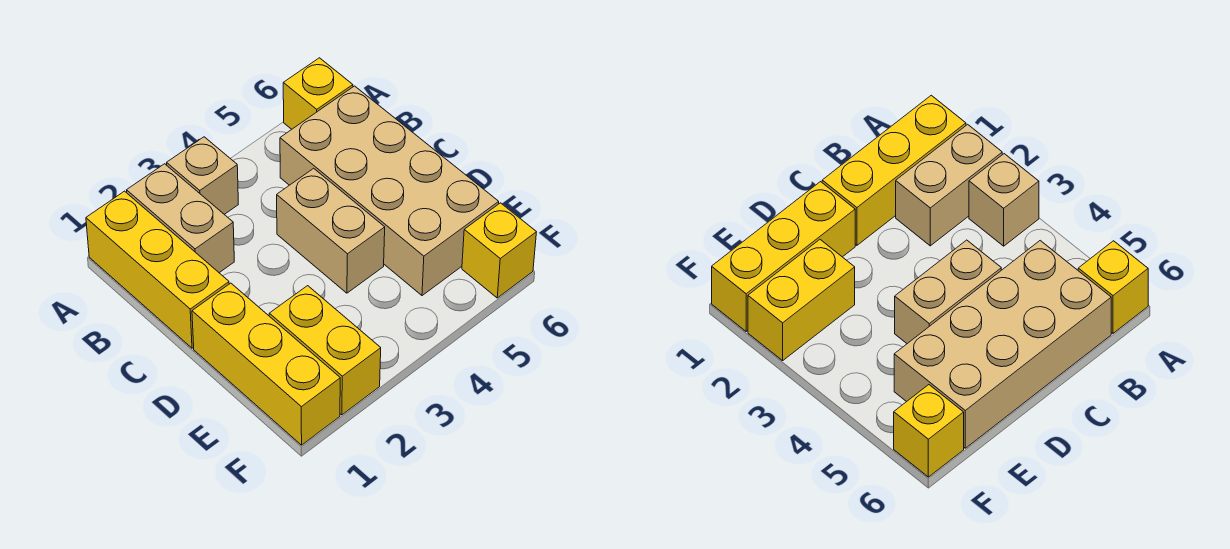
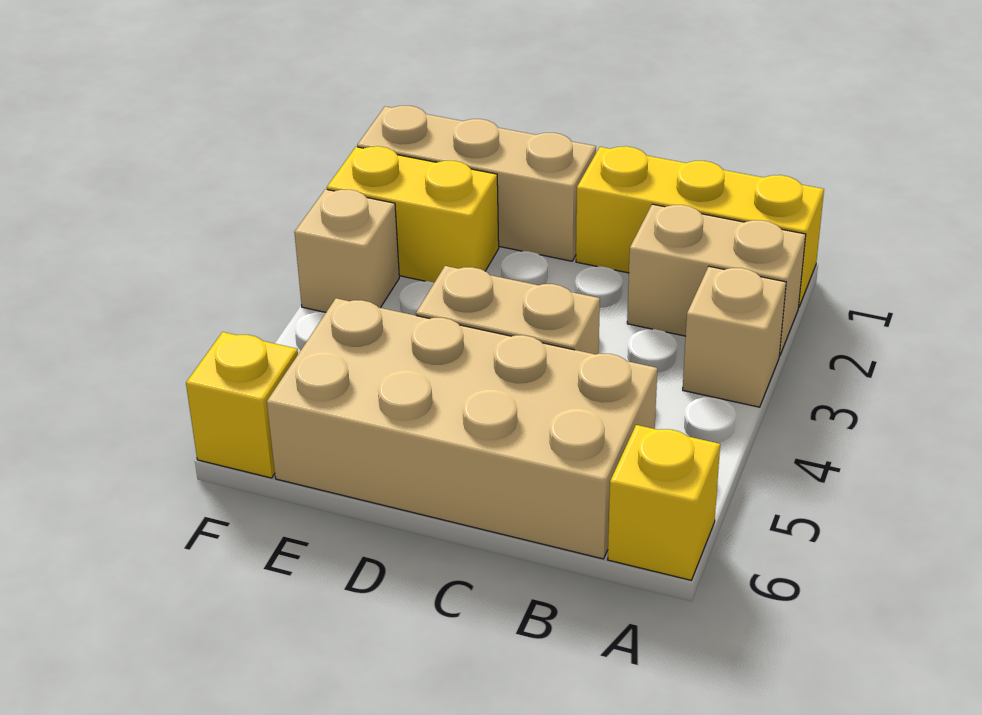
yellow 1x3 brick [192,283,340,445] -> tan 1x3 brick [357,106,596,261]
none -> tan 1x1 brick [294,189,399,312]

